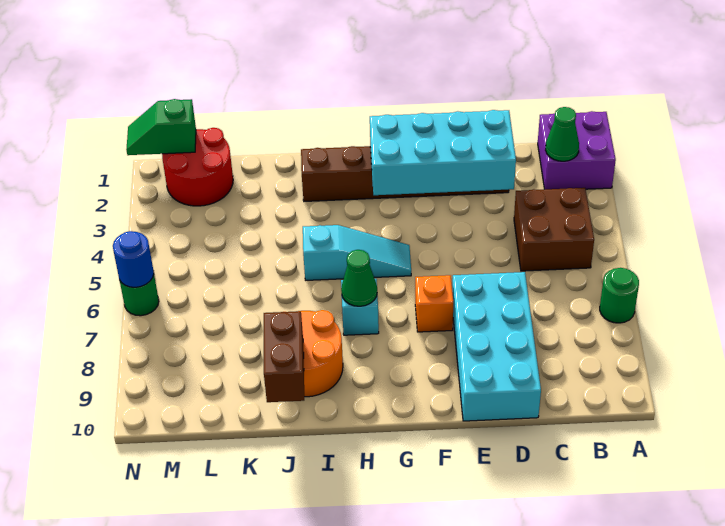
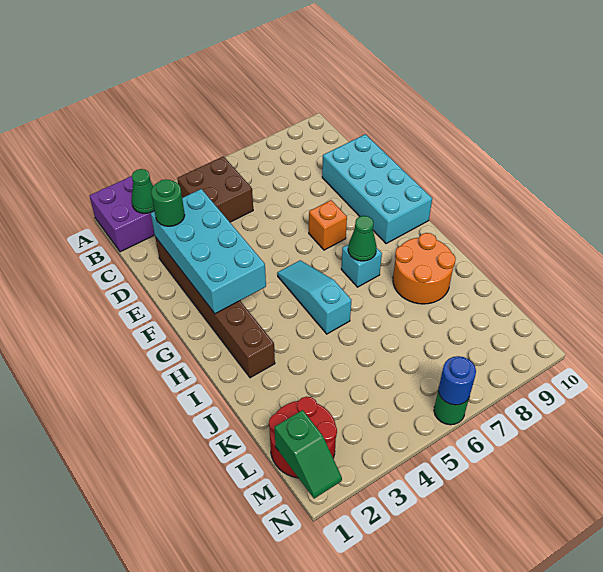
green 1x1 round brick [600,268,639,323] -> green 1x1 round brick moved to [151,179,185,226]
cyan 2x4 brick [452,272,541,421] -> cyan 2x4 brick turned to [322,134,432,244]
brown 1x2 brick [264,311,304,402] -> none

